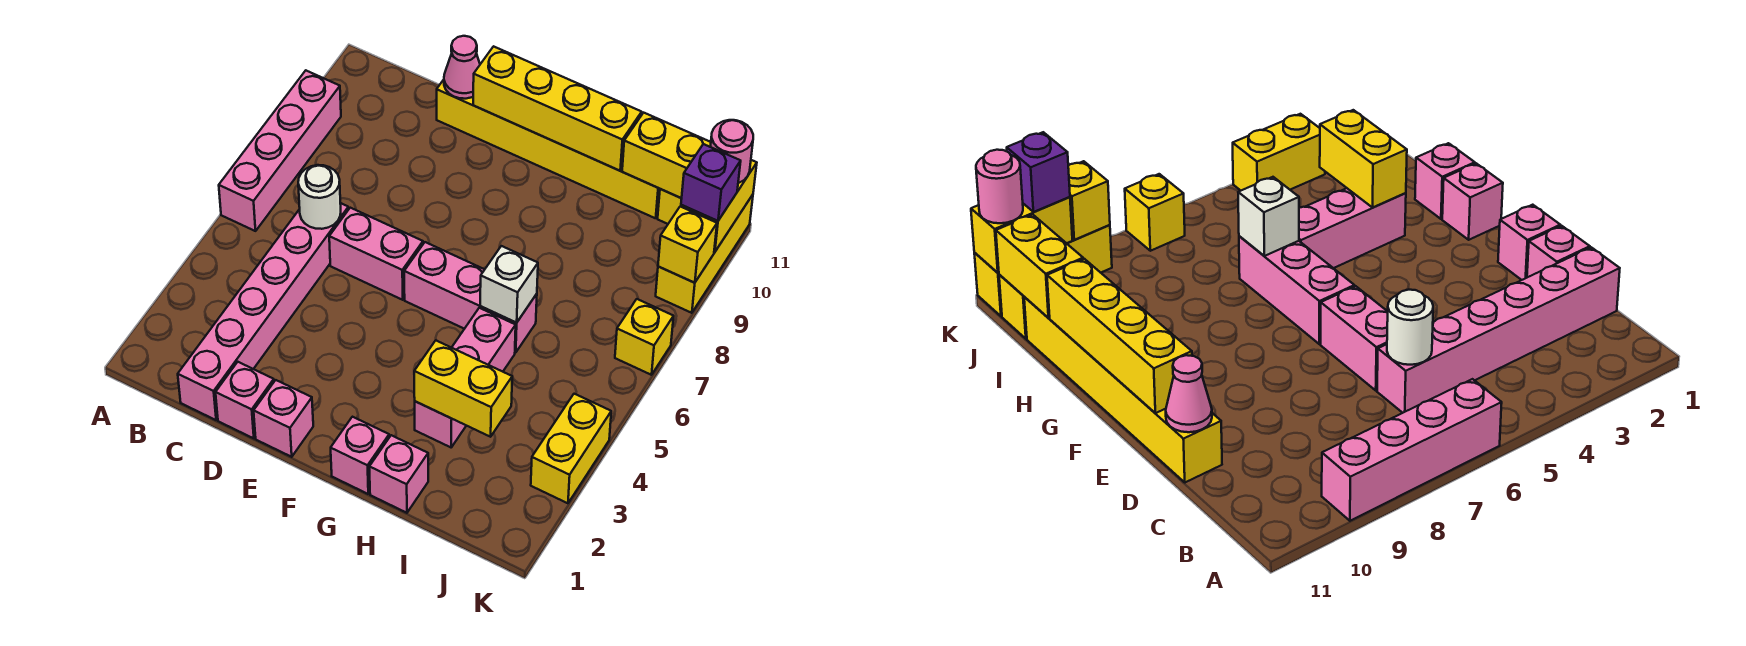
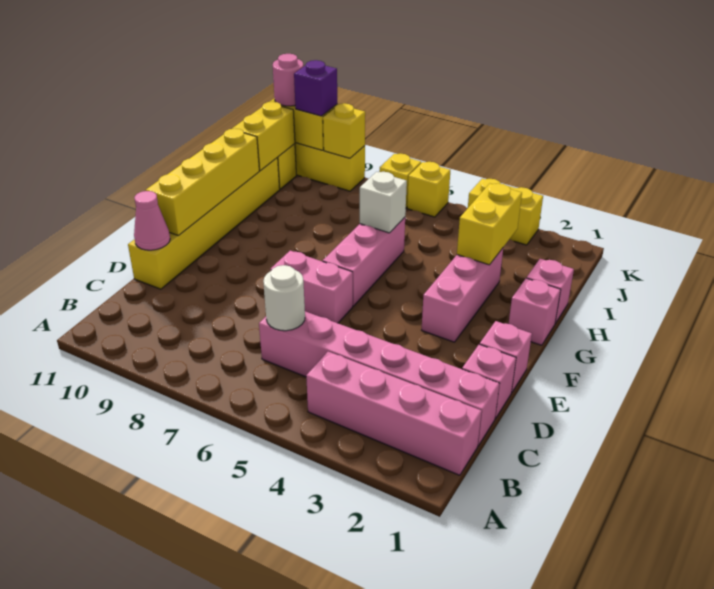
pink 1x4 brick [219,71,341,231] -> pink 1x4 brick moved to [306,352,482,475]
pink 1x2 brick [329,208,423,300] -> pink 1x2 brick turned to [270,251,353,323]
pink 1x3 brick [415,308,516,447] -> pink 1x3 brick turned to [422,248,503,342]
none -> yellow 1x1 brick [407,162,450,217]

